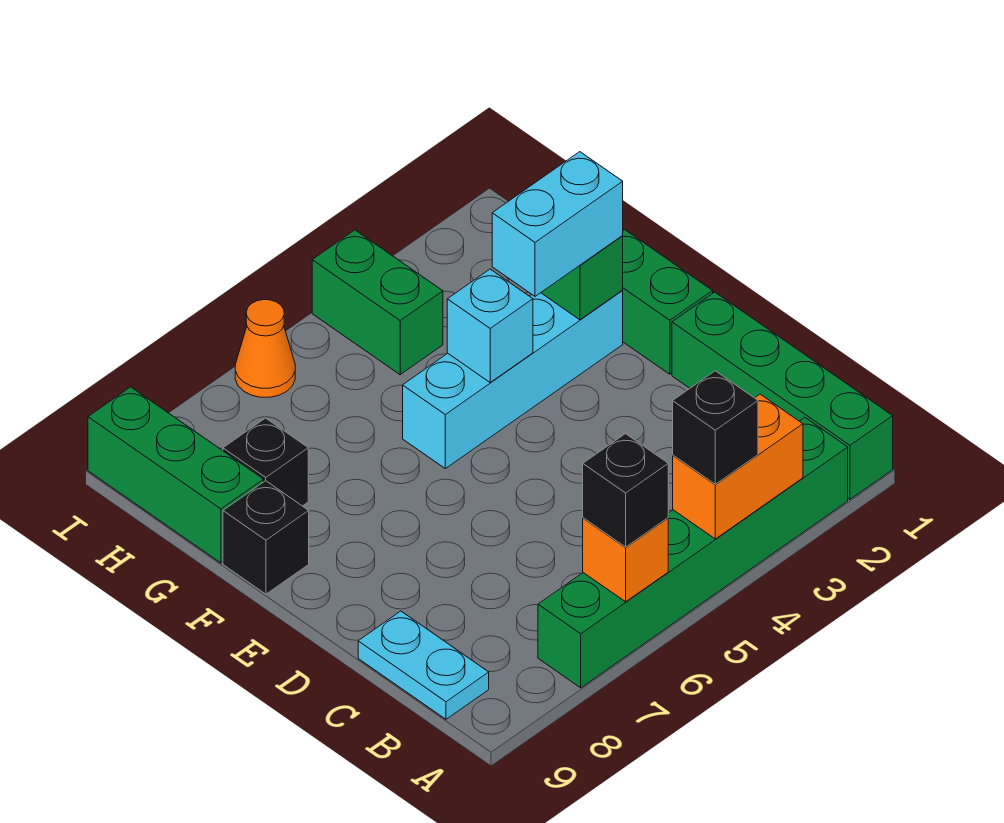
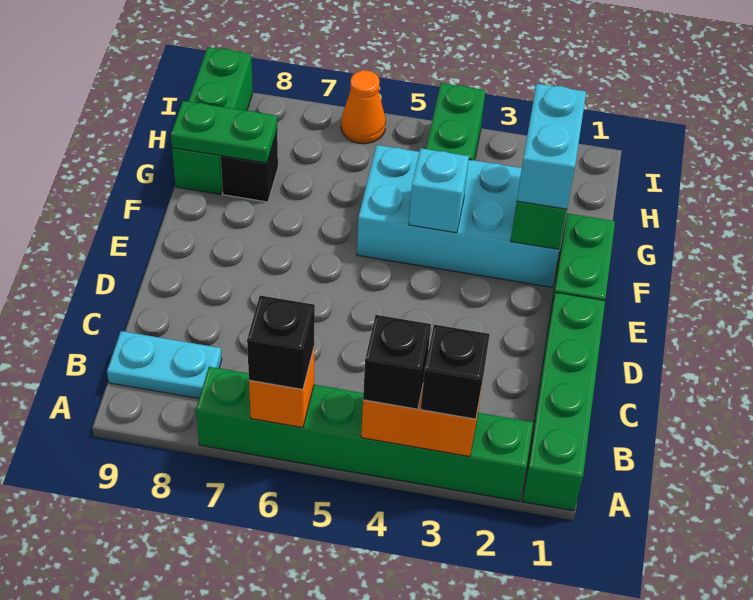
cyan 1x2 plate [358,611,489,719] -> cyan 1x2 plate turned to [107,331,222,398]
cyan 1x4 brick [403,290,623,469] -> cyan 2x4 brick [357,145,559,287]
cyan 1x2 brick [492,152,623,296] -> cyan 1x2 brick turned to [517,84,586,209]
black 1x1 brick [223,481,309,594] -> black 1x1 brick moved to [421,325,490,419]
none -> green 1x2 plate [171,101,277,163]

